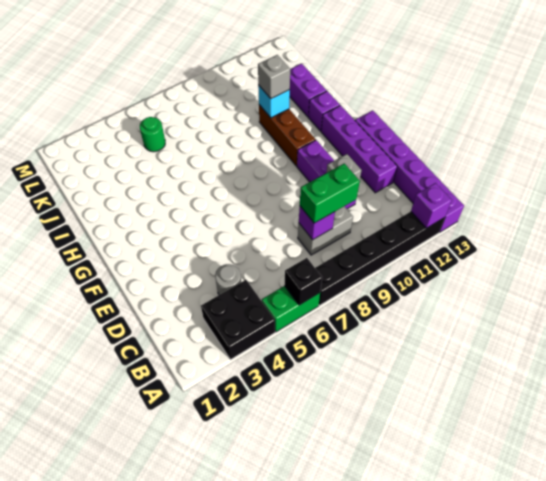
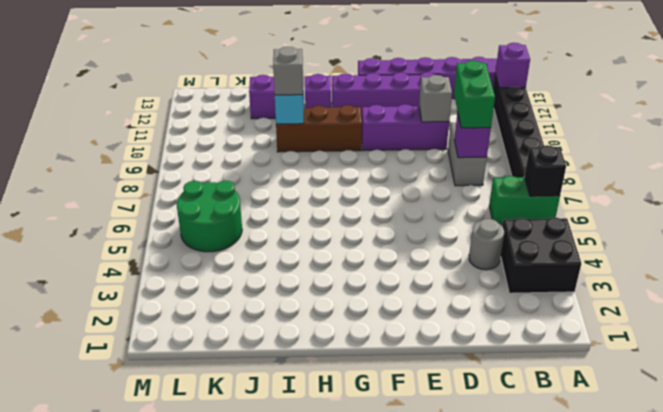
green 1x2 brick [262,286,320,332] -> green 1x2 brick turned to [489,176,560,225]
green 1x1 round brick [140,117,165,152] -> green 2x2 round brick [177,180,242,252]

